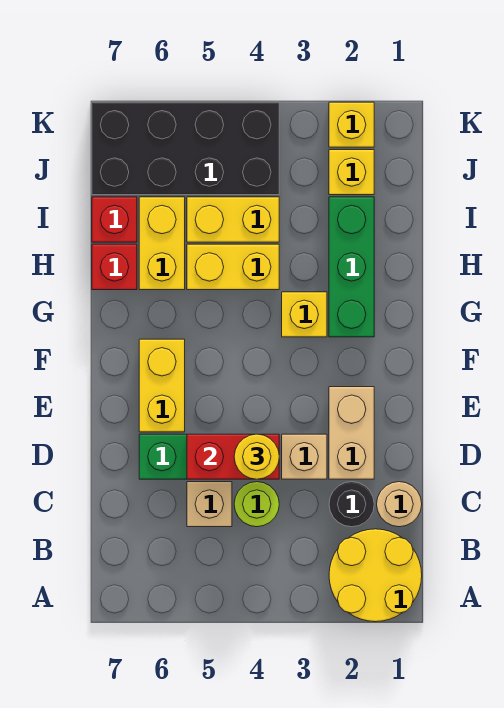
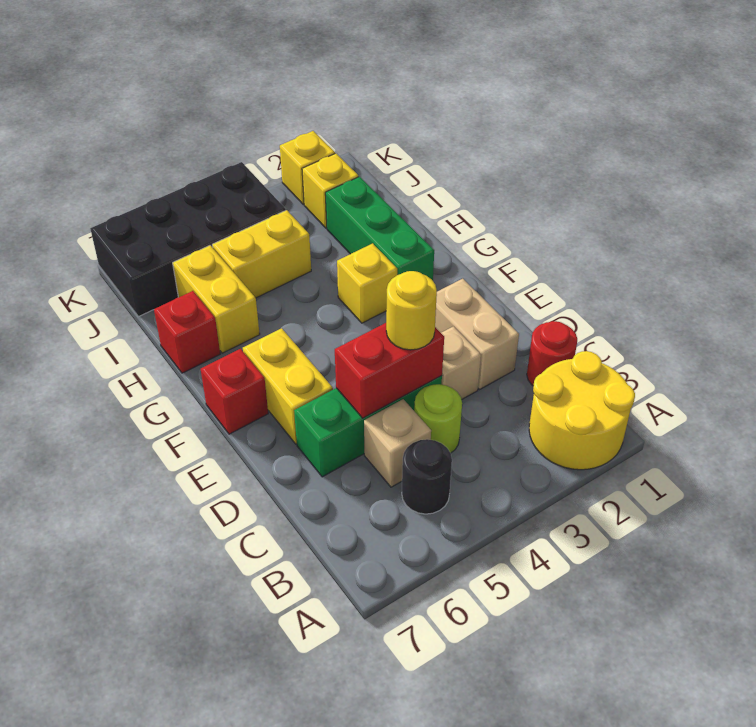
tan 1x1 round brick [377,482,422,527] -> red 1x1 round brick [527,321,577,386]
black 1x1 round brick [329,482,374,527] -> black 1x1 round brick moved to [402,439,452,514]
yellow 1x2 brick [187,244,279,290] -> none
red 1x1 brick [92,197,137,242] -> red 1x1 brick moved to [201,349,268,434]

